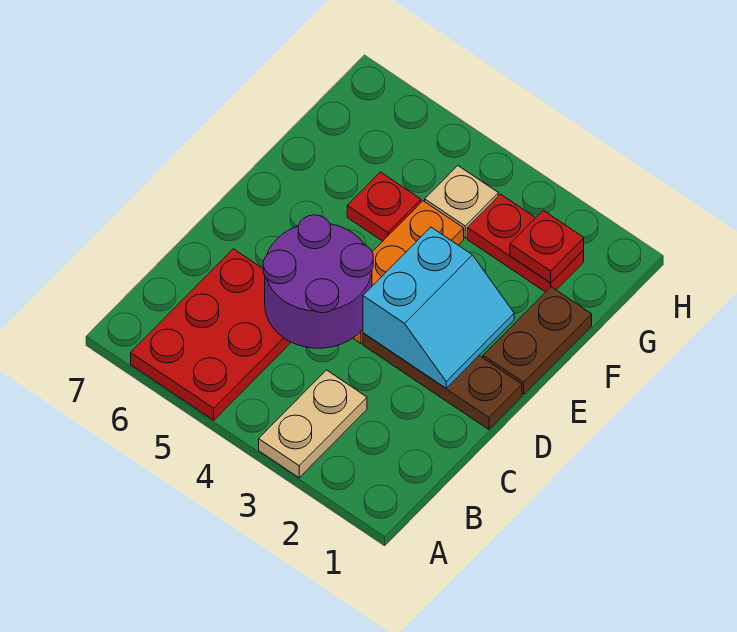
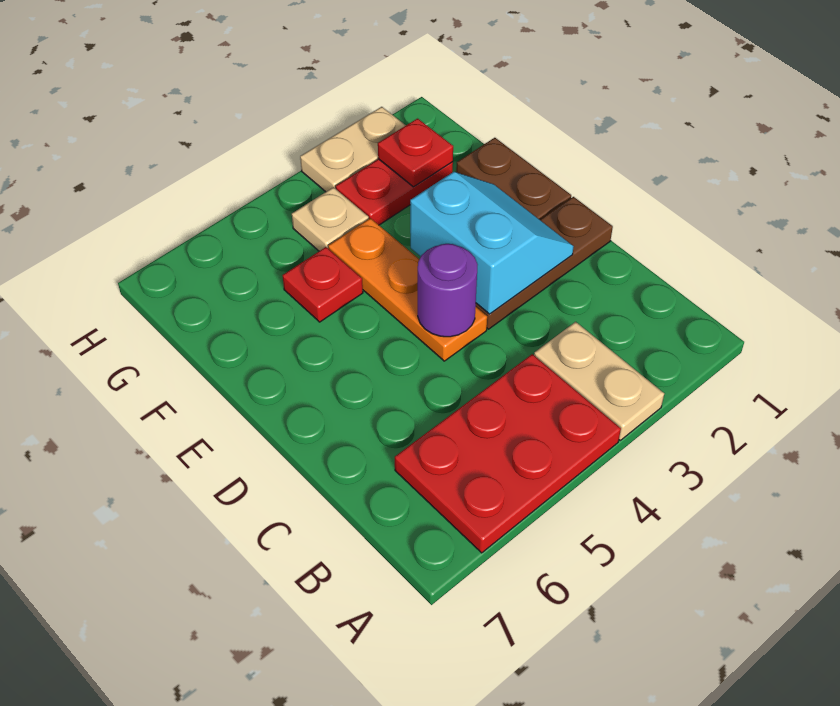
red 2x3 plate [131,249,291,420] -> red 2x3 plate turned to [395,354,621,553]
purple 2x2 round brick [263,215,373,348] -> purple 1x1 round brick [418,244,478,337]
none -> tan 1x2 plate [300,107,406,192]

